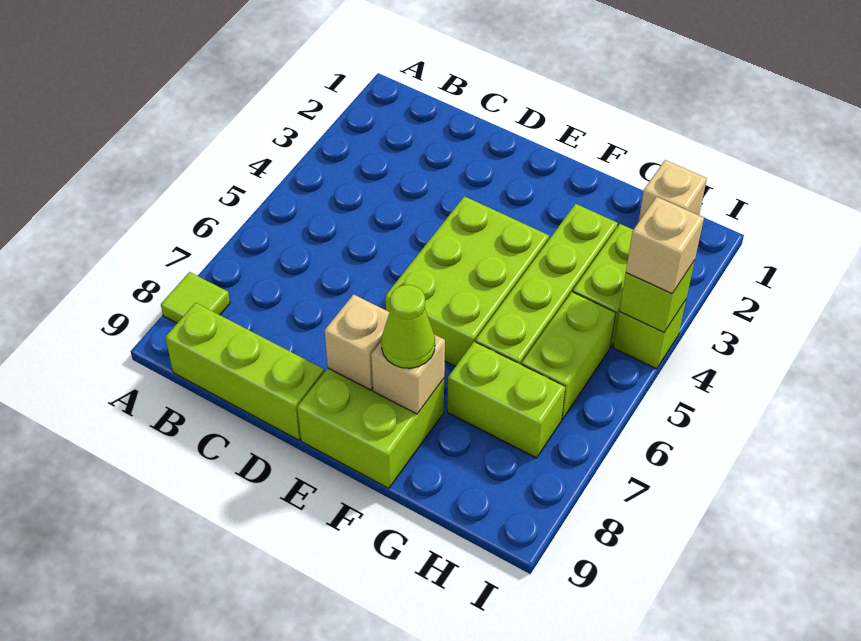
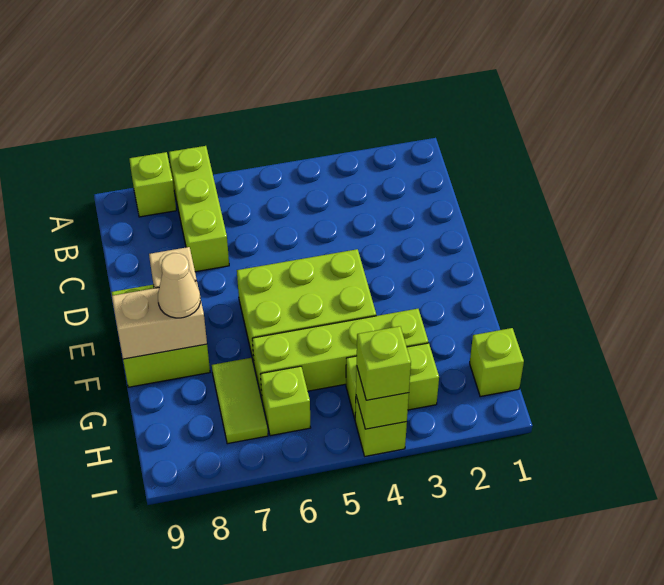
lime 1x1 tile [161,272,230,323] -> lime 1x1 brick [129,152,176,217]
lime 1x3 brick [165,303,324,440] -> lime 1x3 brick moved to [169,146,229,272]
tan 1x1 brick [371,334,445,414] -> tan 1x2 brick [112,281,207,359]
lime 1x1 cone [381,285,435,368] -> tan 1x1 cone [158,253,200,318]
lime 1x2 brick [447,342,565,458] -> lime 1x2 tile [212,358,268,444]
tan 1x1 brick [638,160,707,222] -> lime 1x1 brick [470,328,524,397]
lime 1x2 brick [522,292,616,420] -> lime 1x1 brick [260,366,311,436]
tan 1x1 brick [626,197,704,294] -> lime 1x1 brick [357,326,411,400]

